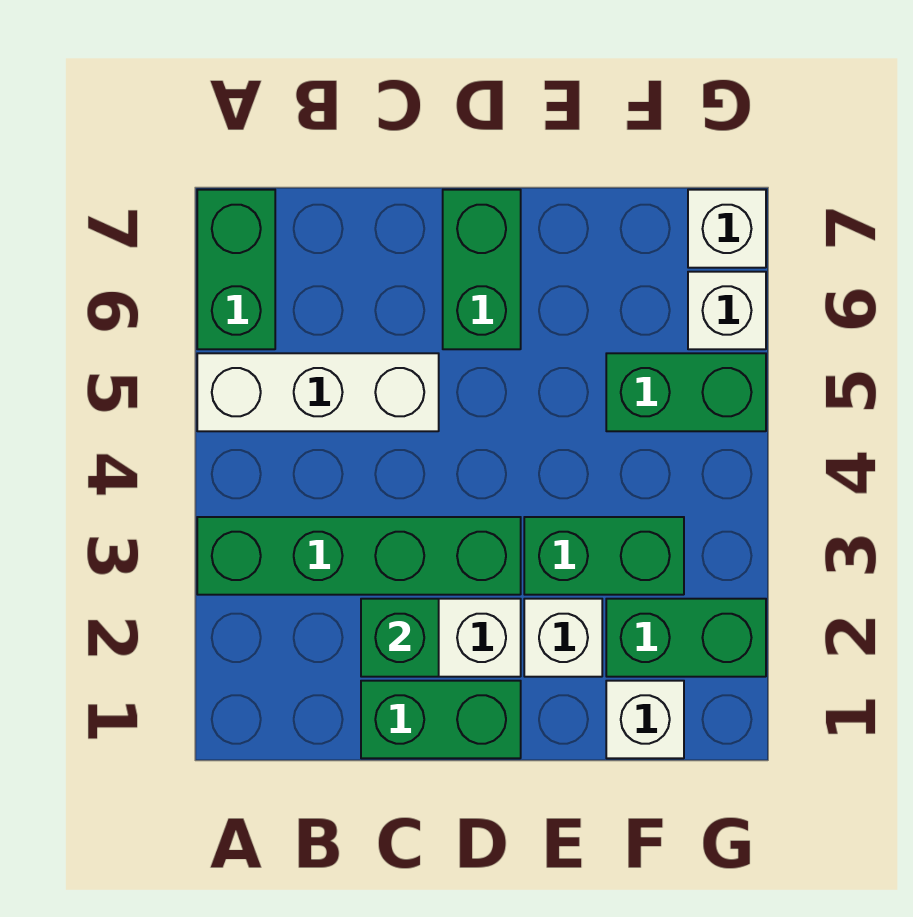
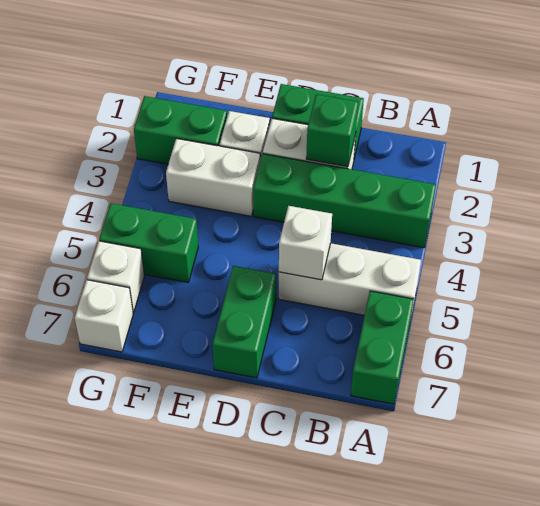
green 1x2 brick [524,517,684,595] -> white 1x2 brick [166,138,260,216]
white 1x1 brick [606,681,684,758] -> white 1x1 brick moved to [279,206,332,280]

